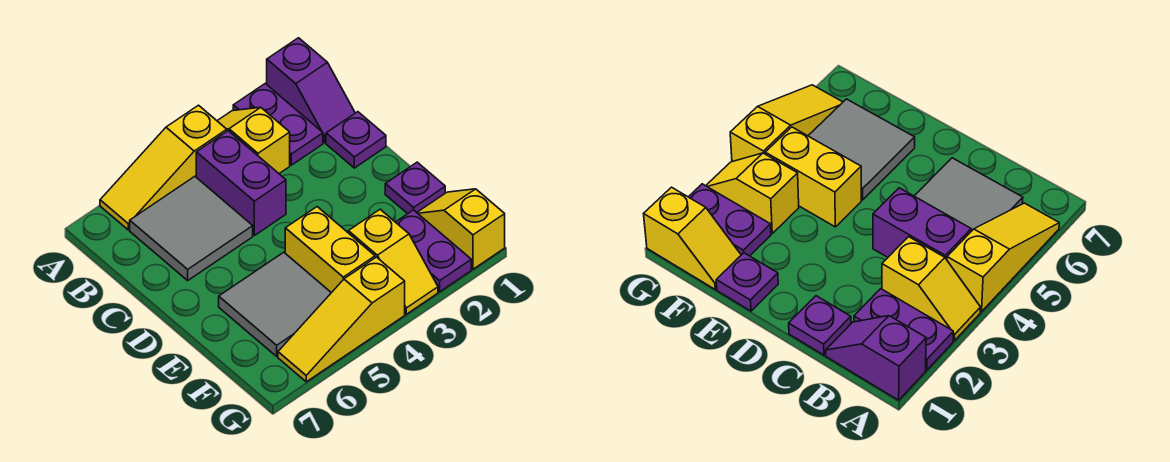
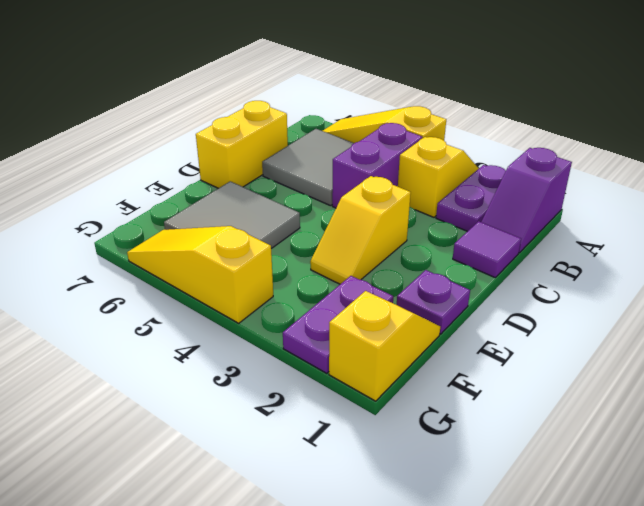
purple 1x1 plate [326,112,386,168] -> purple 1x1 tile [453,221,521,277]
yellow 1x2 brick [285,207,375,293] -> yellow 1x2 brick moved to [196,101,288,188]
yellow 1x2 slope [348,209,438,314] -> yellow 1x2 slope moved to [310,176,411,284]

